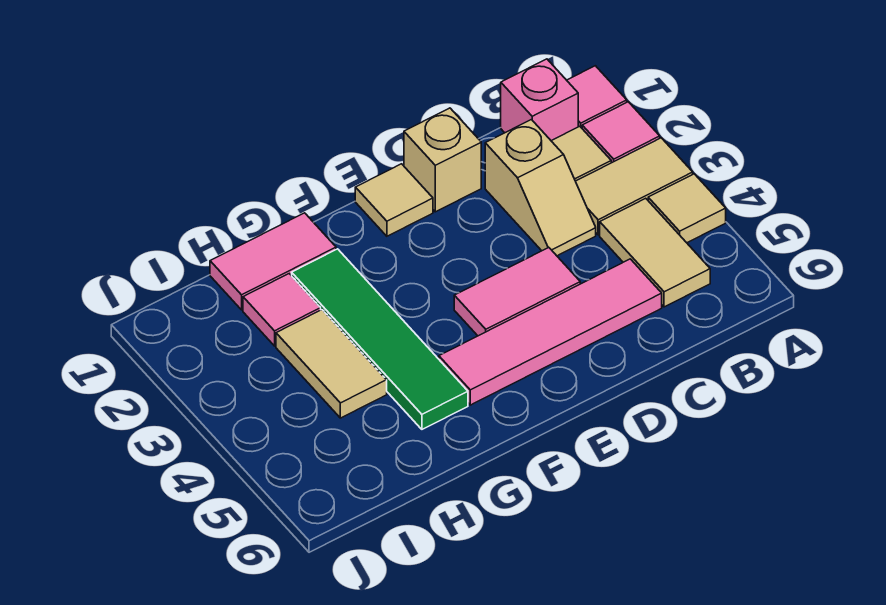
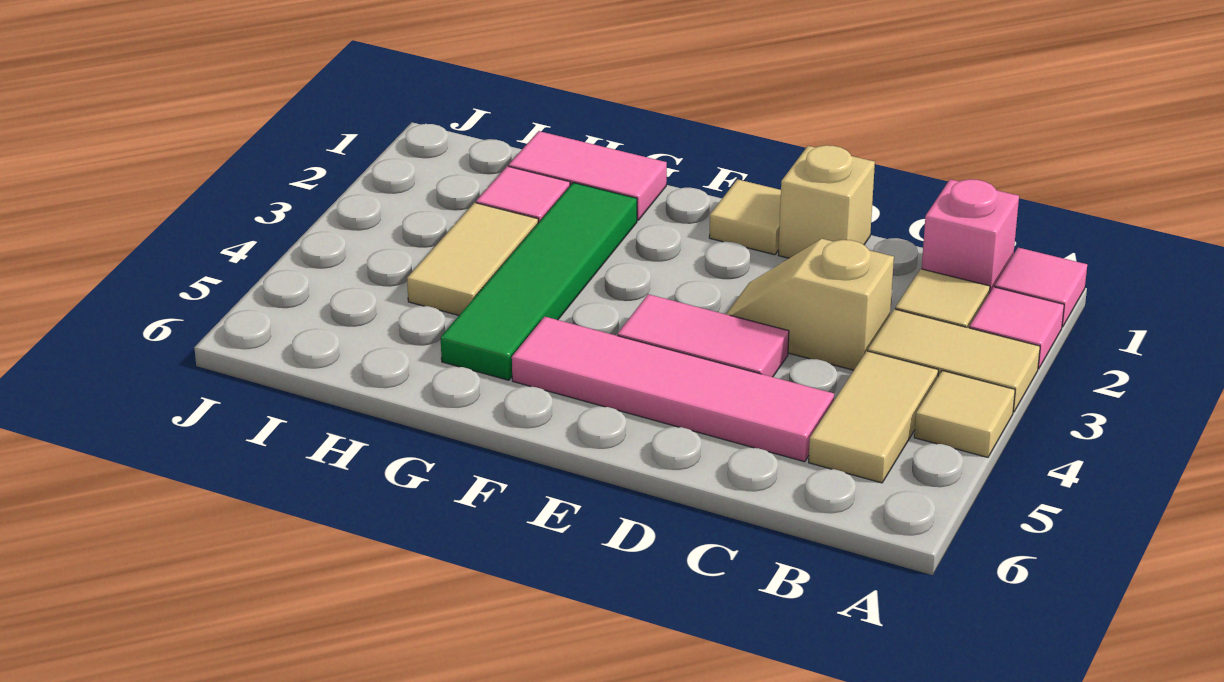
tan 1x2 slope [485,120,596,256] -> tan 1x2 slope turned to [727,239,894,370]

